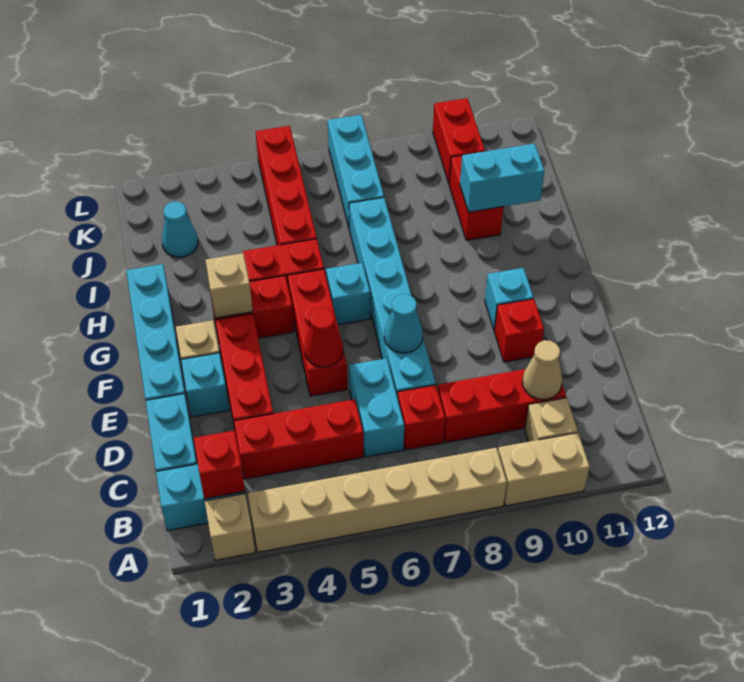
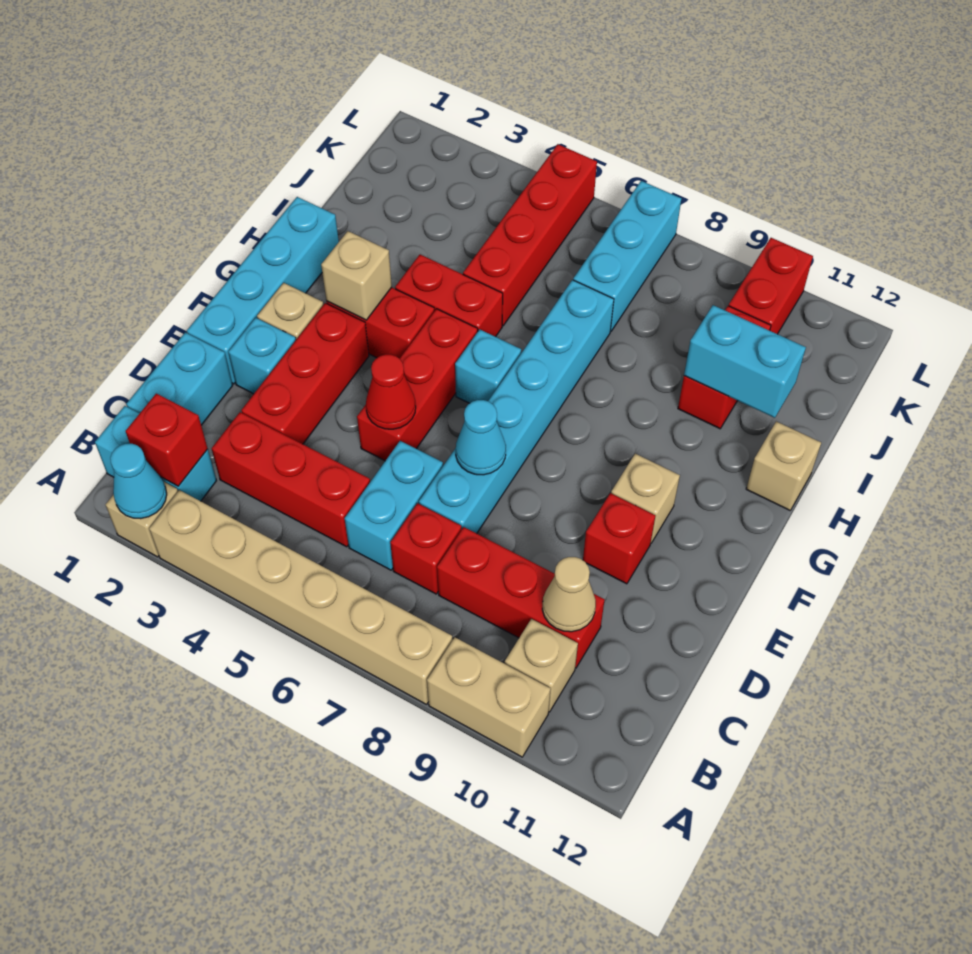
cyan 1x1 brick [485,268,534,330] -> tan 1x1 brick [611,454,680,543]
none -> tan 1x1 brick [746,421,821,510]
cyan 1x1 cone [162,201,198,257] -> cyan 1x1 cone moved to [110,444,167,519]

